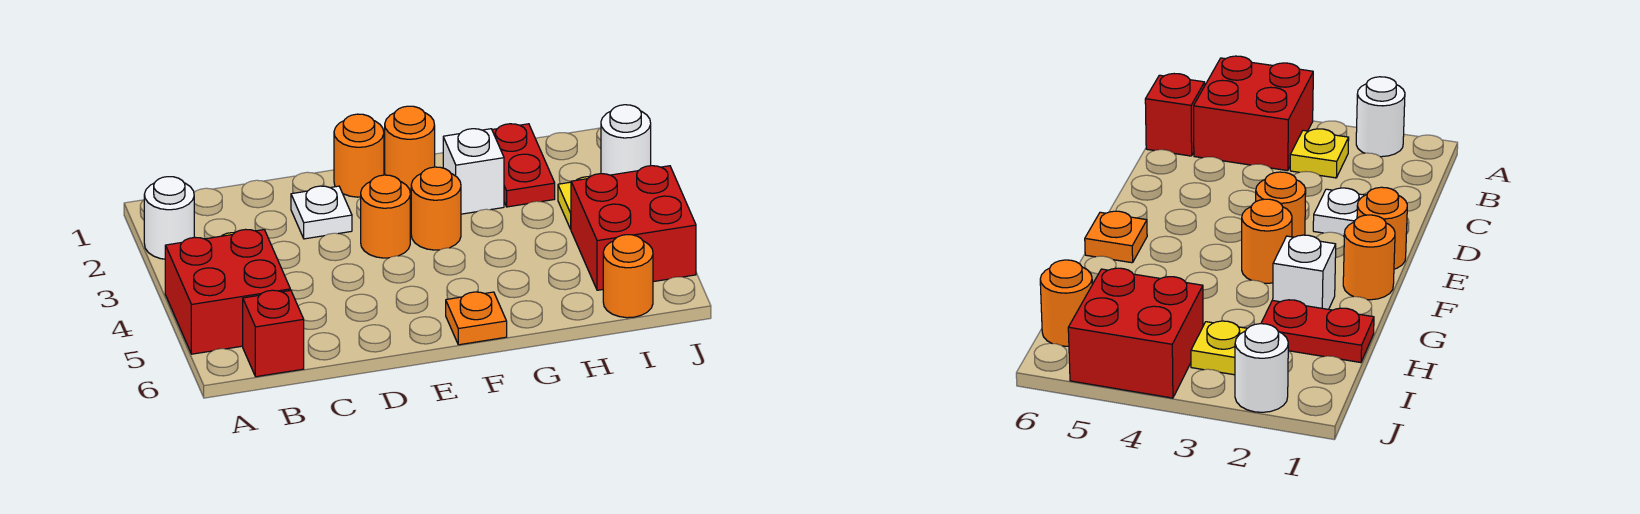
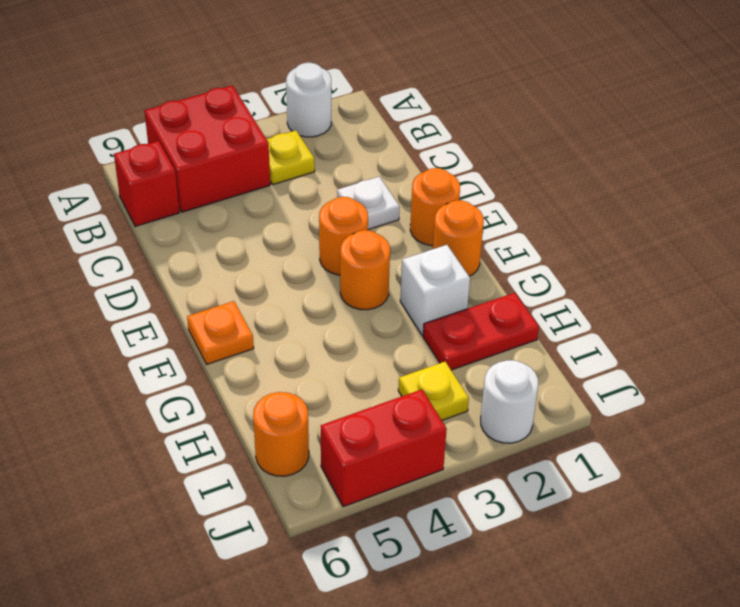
red 2x2 brick [571,166,696,290] -> red 1x2 brick [321,390,447,507]

